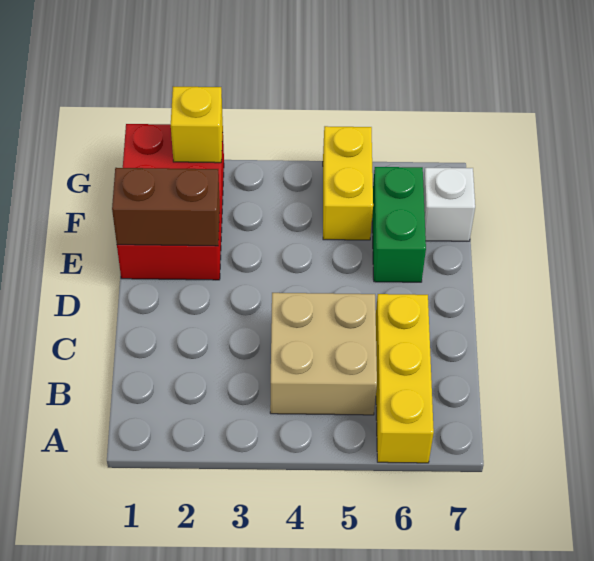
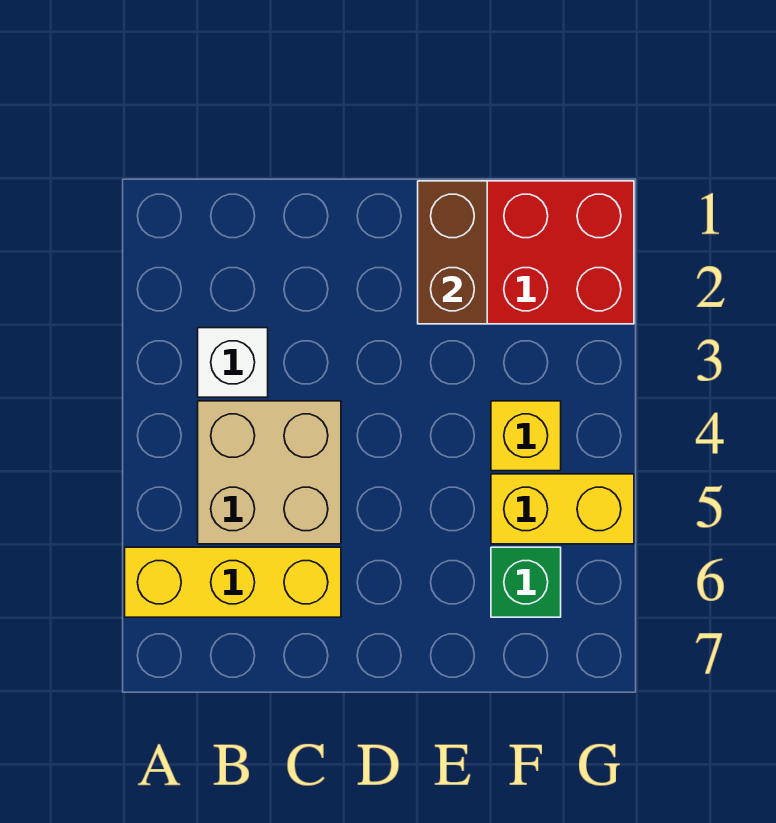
green 1x2 brick [372,167,426,282] -> green 1x1 brick [491,547,561,617]
white 1x1 brick [423,168,475,241] -> white 1x1 brick moved to [198,328,268,397]
yellow 1x1 brick [171,87,223,163] -> yellow 1x1 brick moved to [491,401,561,471]

